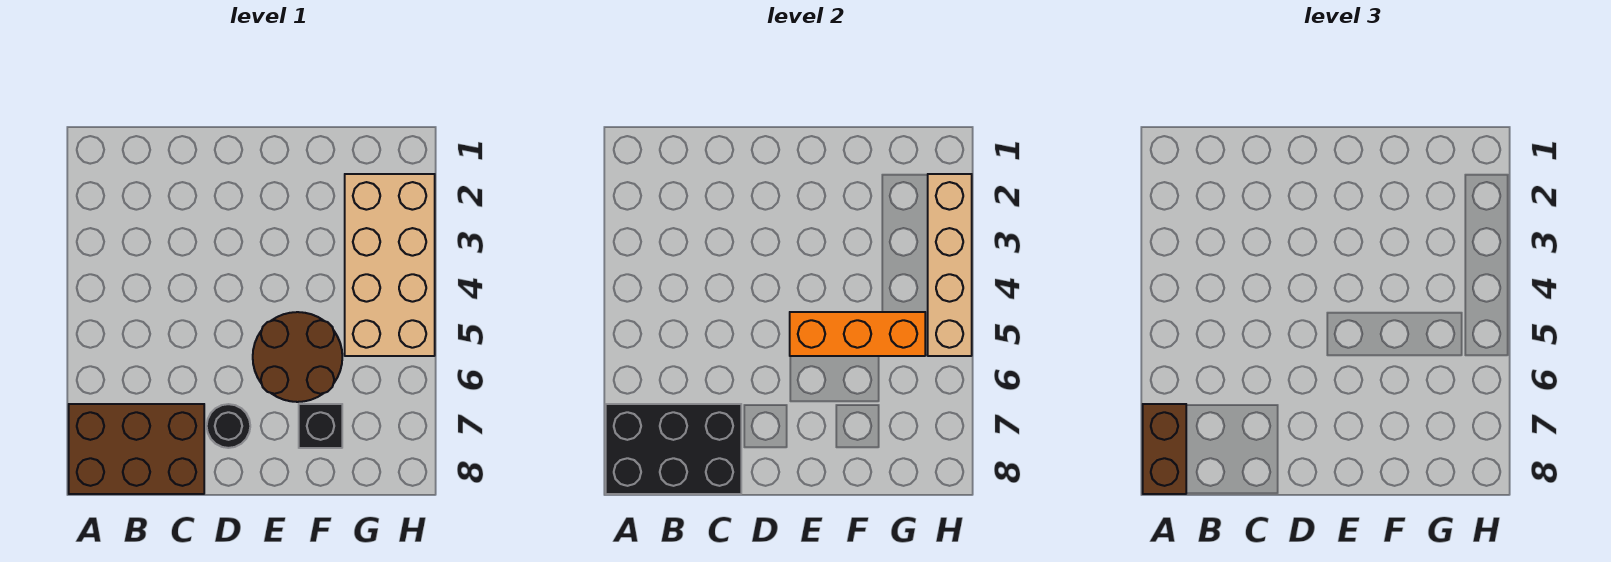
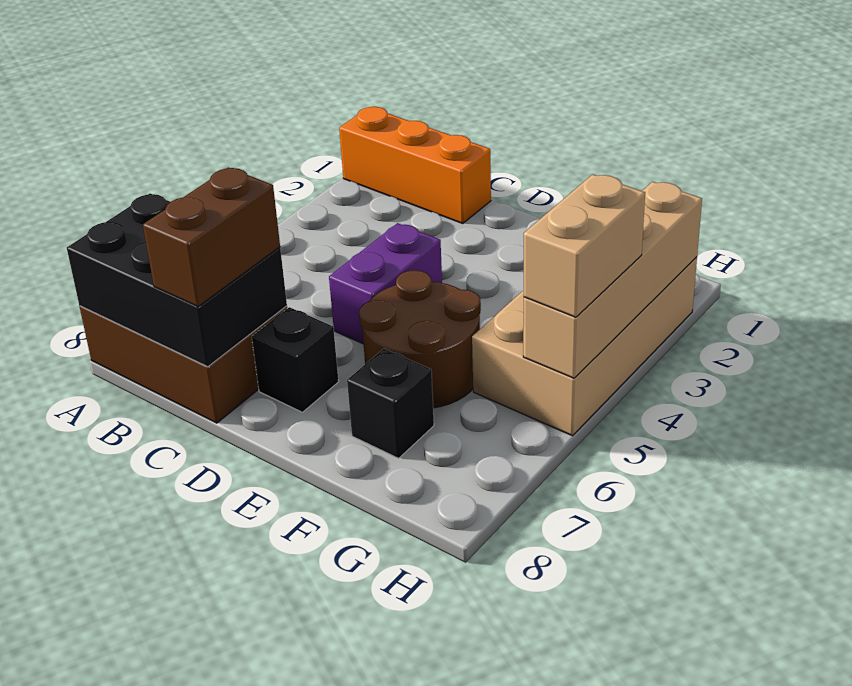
brown 1x2 brick [1143,404,1186,494] -> brown 1x2 brick moved to [143,167,280,307]
none -> purple 1x2 brick [329,223,442,344]
black 1x1 round brick [207,404,250,448] -> black 1x1 brick [252,307,339,412]
orange 1x3 brick [790,312,925,356] -> orange 1x3 brick moved to [339,107,491,224]
none -> tan 1x2 brick [524,174,645,317]

